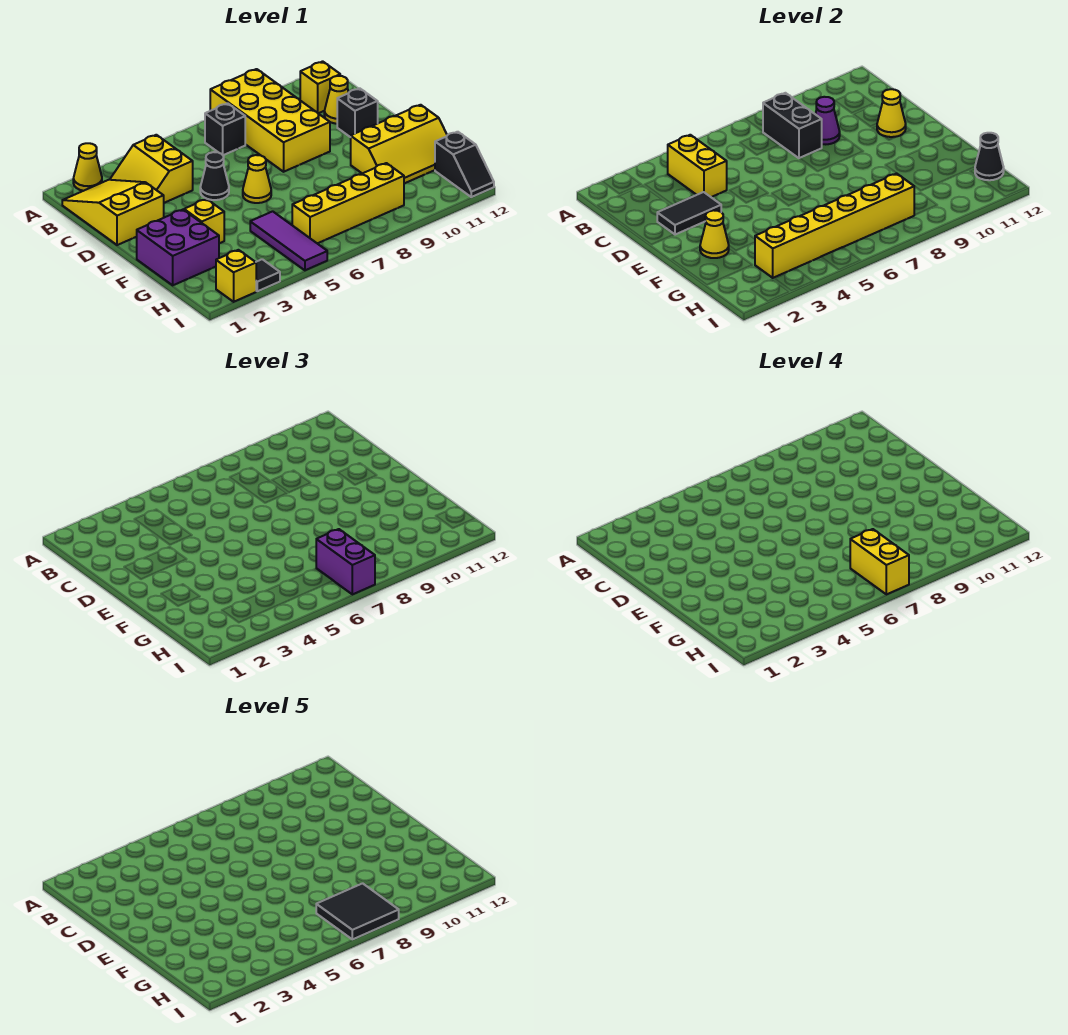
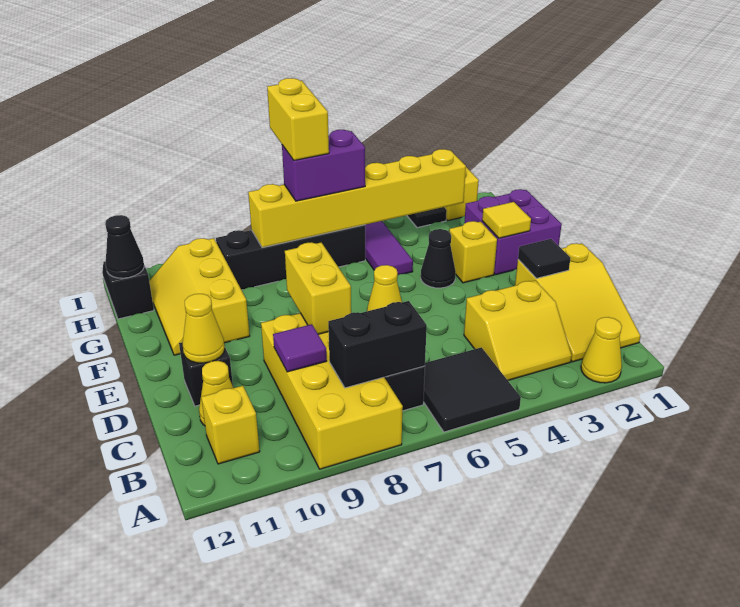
yellow 2x2 slope [110,135,193,203] -> yellow 2x2 slope turned to [464,280,572,380]
yellow 1x2 brick [668,135,727,197] -> yellow 1x2 brick moved to [285,242,351,334]
black 1x2 brick [763,93,822,158] -> black 1x2 brick turned to [328,301,427,388]
purple 1x1 cone [815,97,840,144] -> purple 1x1 tile [273,324,327,372]
black 1x2 tile [657,192,721,235] -> black 1x1 tile [518,239,570,278]
black 1x1 cone [200,152,229,200] -> black 1x1 cone moved to [421,229,456,288]
yellow 1x1 cone [700,210,729,258] -> yellow 1x1 tile [482,202,531,238]
yellow 2x3 slope [351,105,447,184] -> yellow 2x3 slope turned to [149,238,250,355]
yellow 1x4 brick [292,163,404,243] -> black 1x4 brick [216,225,365,290]
purple 1x2 brick [316,529,375,594] -> purple 1x2 brick turned to [282,130,365,201]
black 2x2 tile [316,883,399,939] -> black 2x2 tile moved to [423,347,521,432]

